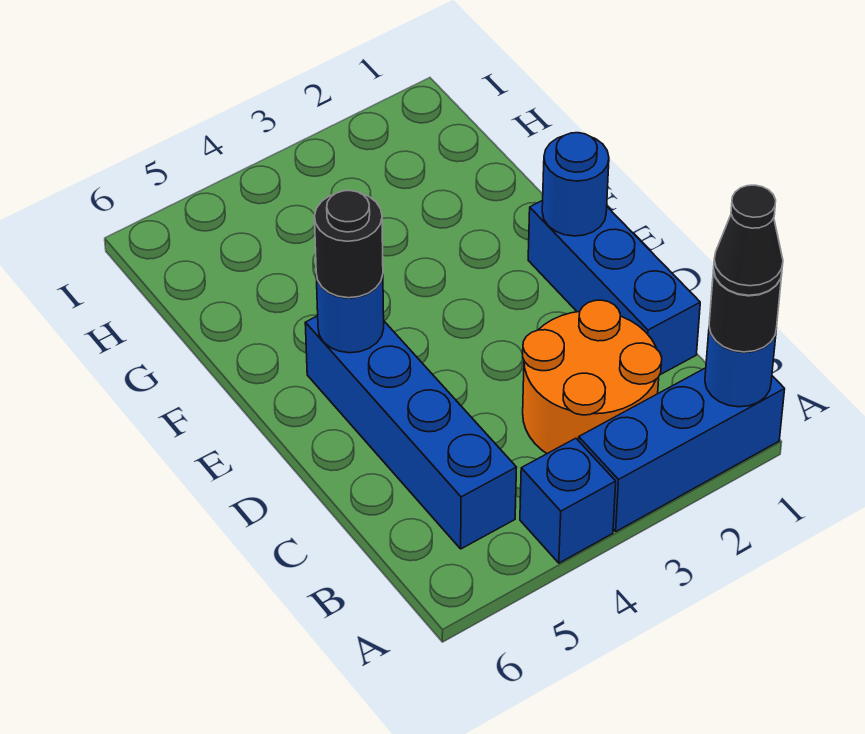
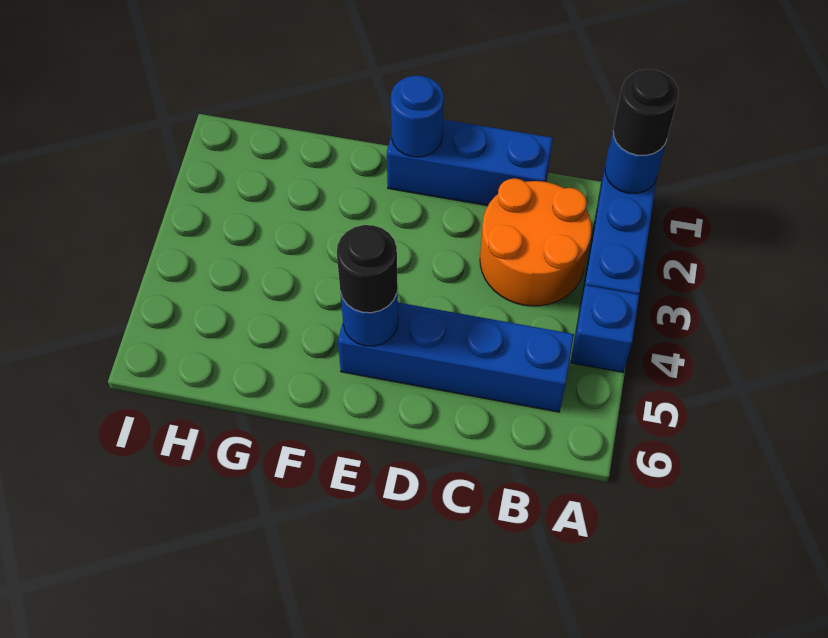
black 1x1 cone [714,185,783,295] -> none

